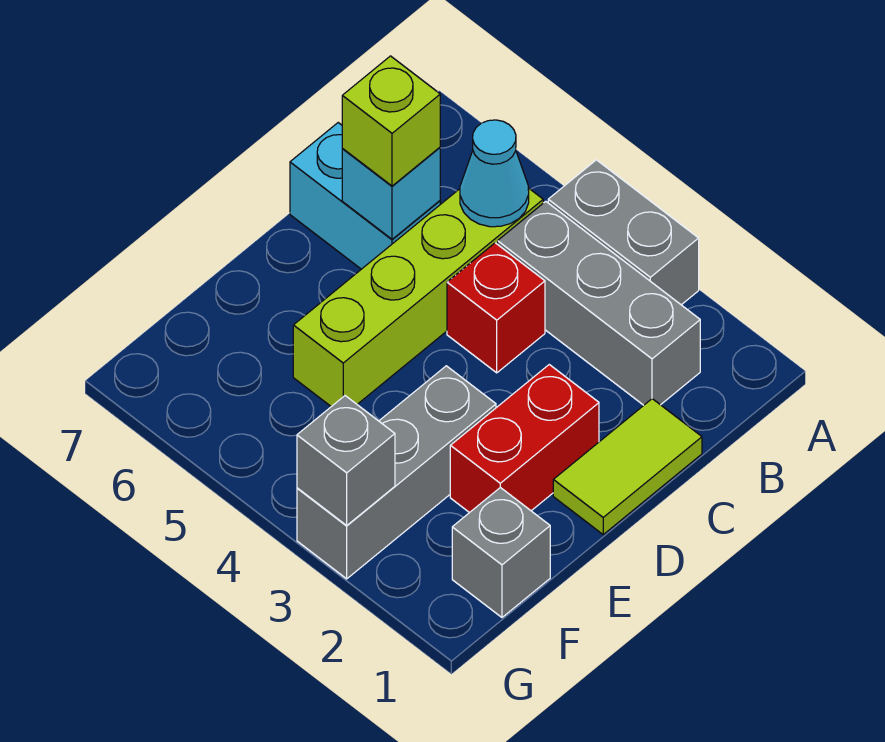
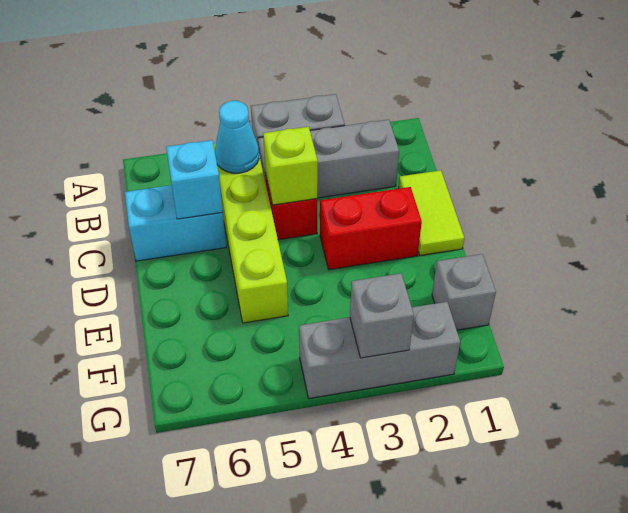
lime 1x1 brick [342,56,440,186] -> lime 1x1 brick moved to [263,127,318,205]
red 1x2 brick [450,365,599,513] -> red 1x2 brick turned to [320,187,422,270]
grey 1x3 brick [297,366,496,579] -> grey 1x3 brick turned to [299,302,460,399]

